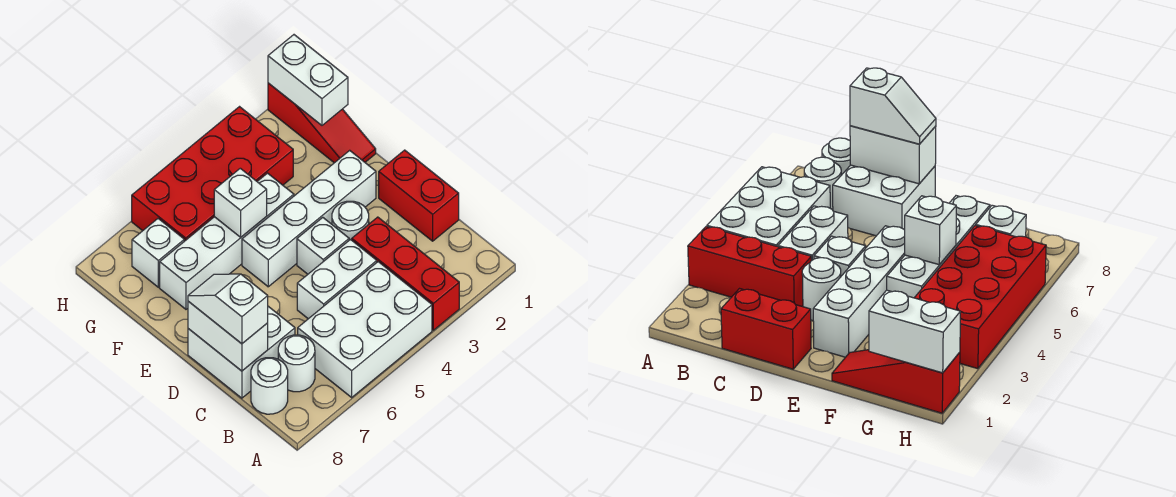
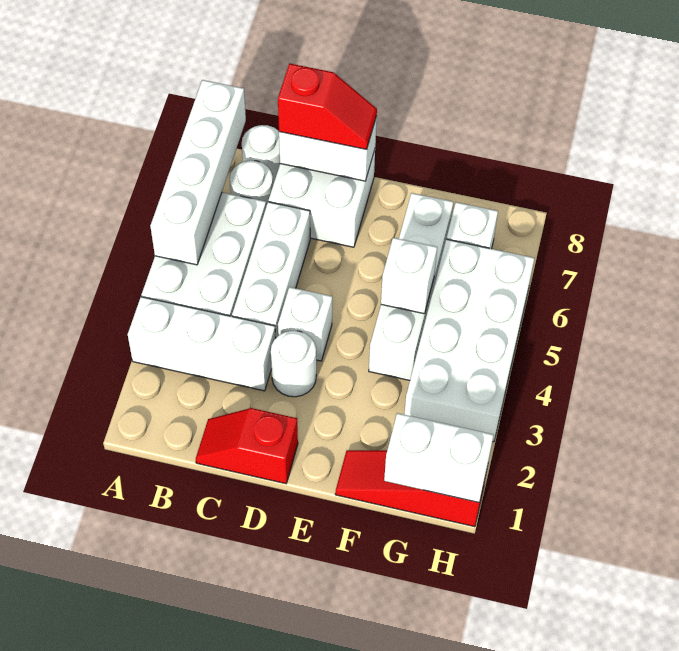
red 1x3 brick [352,217,459,330] -> white 1x3 brick [128,297,276,391]
red 1x2 brick [379,150,459,241] -> red 1x2 slope [196,408,298,484]
white 1x2 brick [297,240,377,319] -> white 1x3 brick [232,202,310,338]
white 1x2 slope [188,274,268,344] -> red 1x2 slope [278,64,377,150]
white 1x4 brick [242,150,376,287] -> white 1x4 brick moved to [150,80,246,265]
red 2x4 brick [132,107,293,241] -> white 2x4 brick [404,239,534,442]

